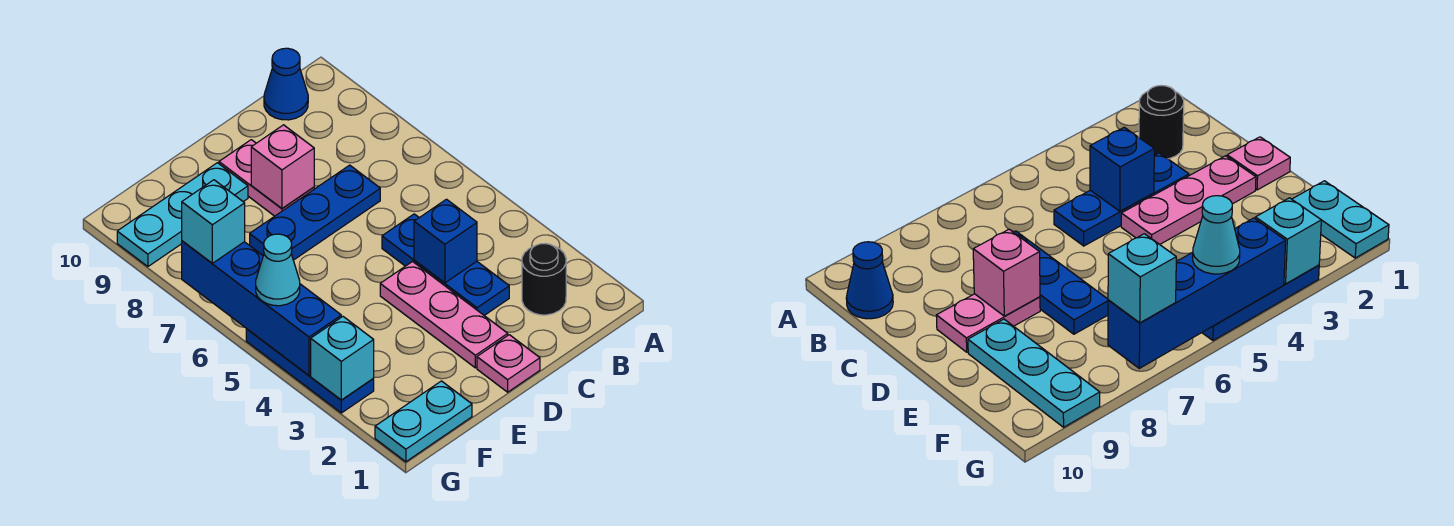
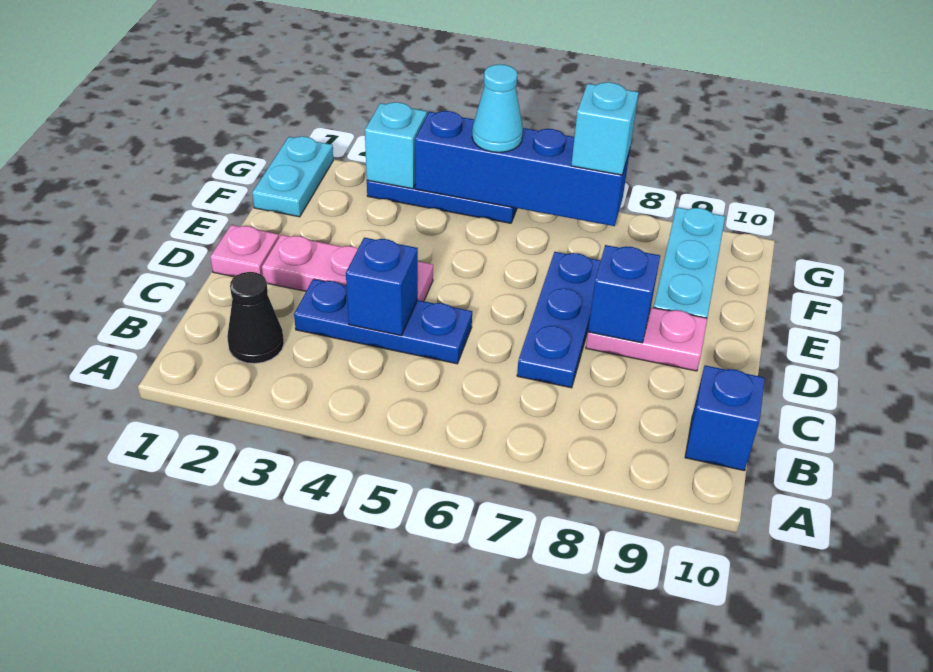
black 1x1 round brick [522,244,566,315] -> black 1x1 cone [227,272,284,364]
blue 1x1 cone [264,48,308,120] -> blue 1x1 brick [685,365,765,471]
pink 1x1 brick [251,125,314,208] -> blue 1x1 brick [588,245,660,343]

